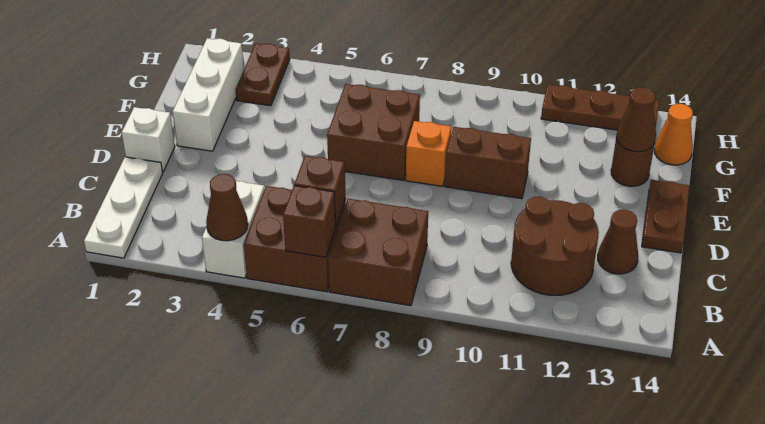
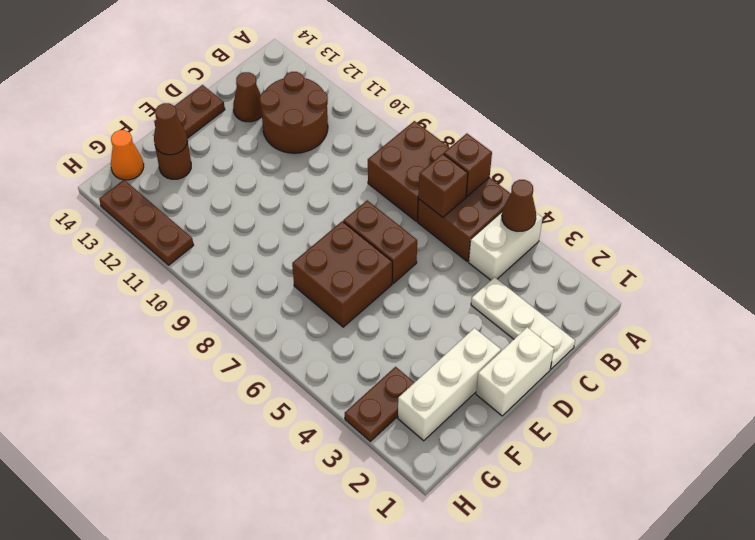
white 1x3 plate [84,157,163,258] -> white 1x3 plate turned to [471,277,575,369]
white 1x1 brick [122,107,175,172] -> white 1x2 brick [476,327,554,416]
orange 1x1 brick [406,121,451,186] -> none
brown 1x2 brick [445,127,531,199] -> brown 1x2 brick moved to [343,200,417,283]

